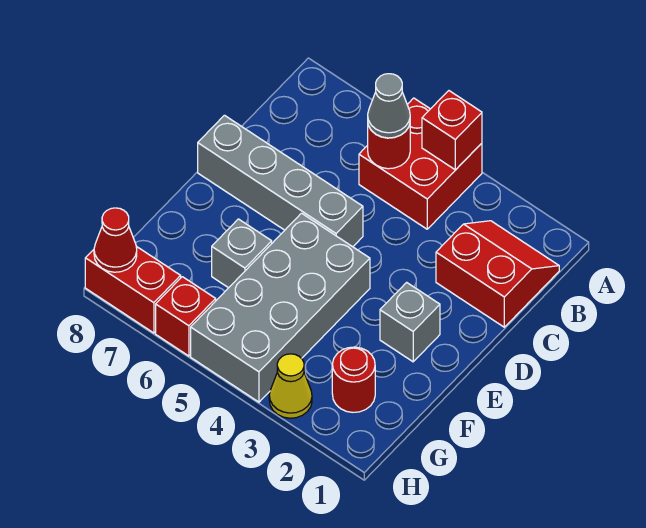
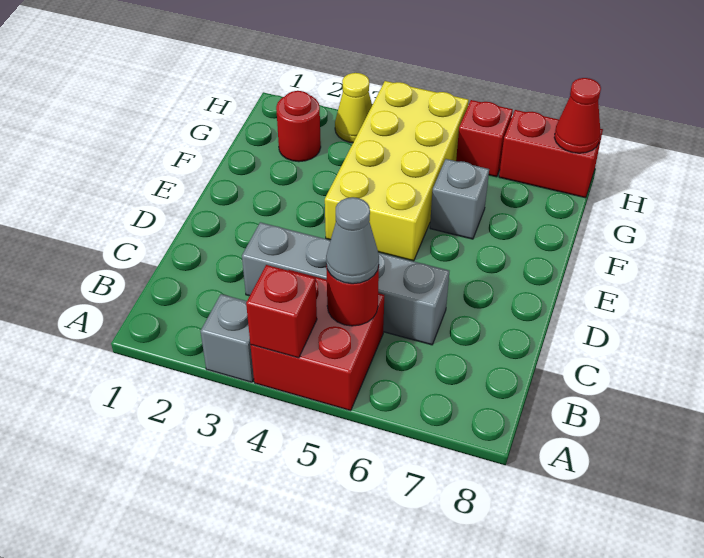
red 2x2 slope [436,221,559,327] -> none
grey 1x4 brick [198,115,363,247] -> grey 1x4 brick moved to [242,222,449,345]
grey 1x1 brick [380,282,440,362] -> grey 1x1 brick moved to [201,294,254,382]
grey 2x4 brick [191,213,370,402] -> yellow 2x4 brick [325,81,469,261]

